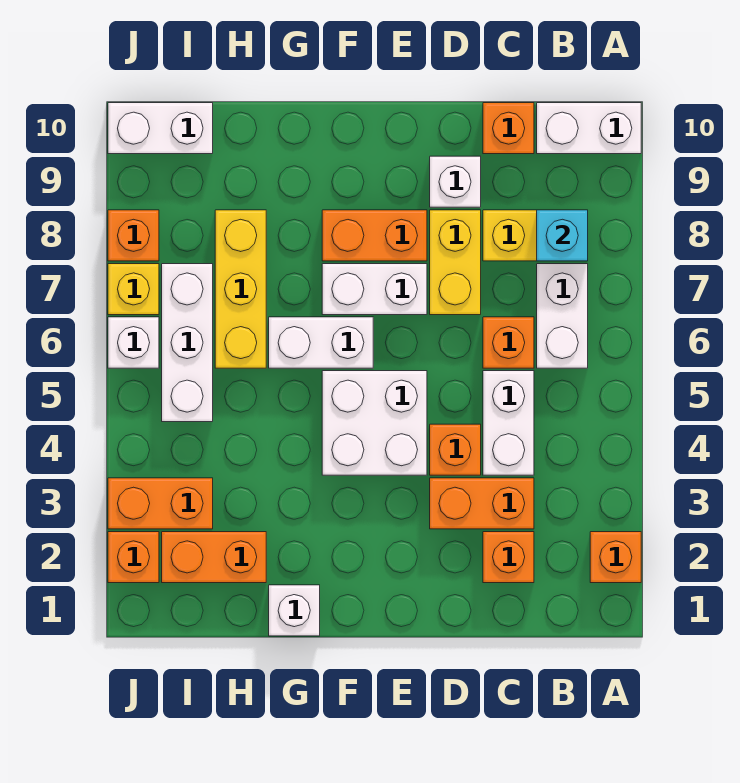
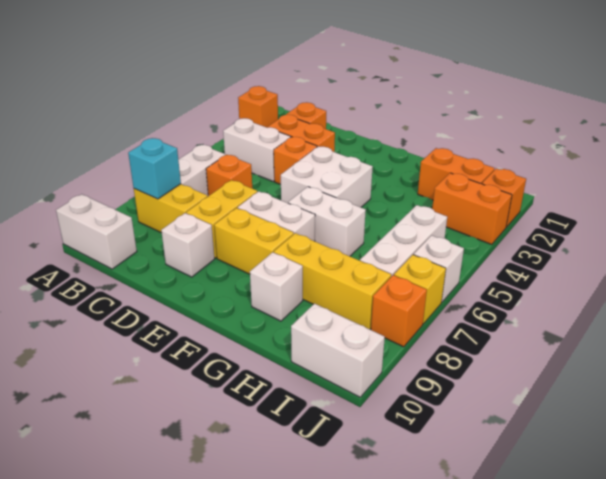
white 1x2 brick [483,371,534,475] -> white 1x2 brick turned to [223,118,291,181]
orange 1x1 brick [483,103,534,154] -> none
orange 1x2 brick [322,210,427,261] -> yellow 1x2 brick [214,208,294,274]
white 1x1 brick [269,585,320,636] -> white 1x1 brick moved to [250,252,303,321]
yellow 1x3 brick [215,210,266,368] -> yellow 1x3 brick turned to [274,233,391,329]

